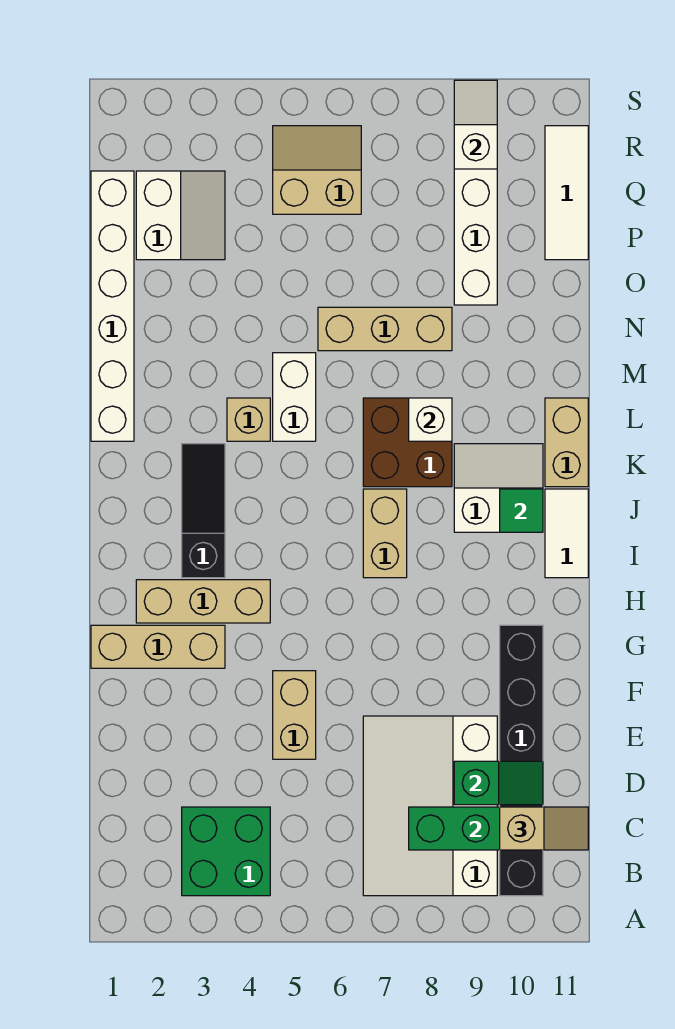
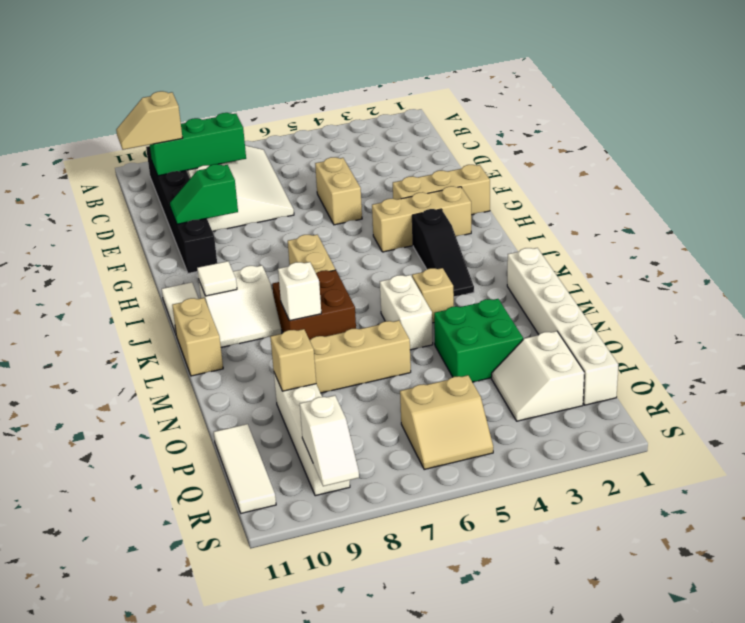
green 2x2 brick [182,807,270,896] -> green 2x2 brick moved to [434,299,523,382]
green 1x2 slope [454,761,543,805] -> green 1x2 slope moved to [170,164,238,224]
green 1x1 tile [500,489,543,532] -> white 1x1 tile [197,261,237,296]
none -> tan 1x1 brick [270,329,316,391]

